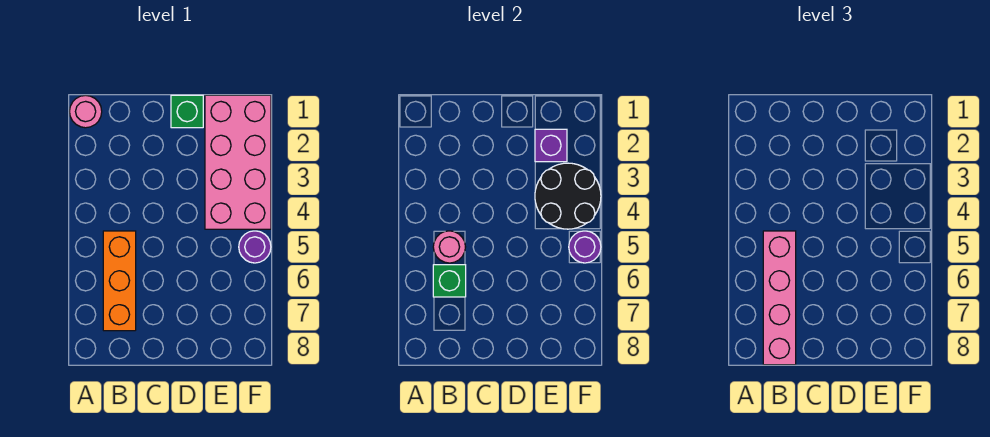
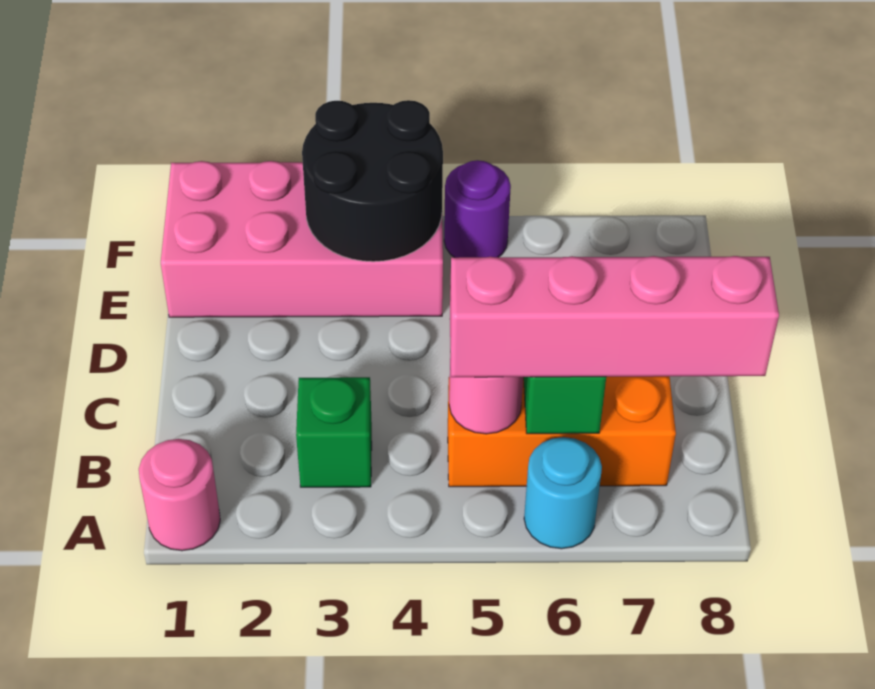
none -> cyan 1x1 round brick [524,437,602,549]
green 1x1 brick [171,95,203,128] -> green 1x1 brick moved to [296,377,372,487]
purple 1x1 brick [535,129,567,162] -> none
purple 1x1 round brick [569,231,601,263] -> none

